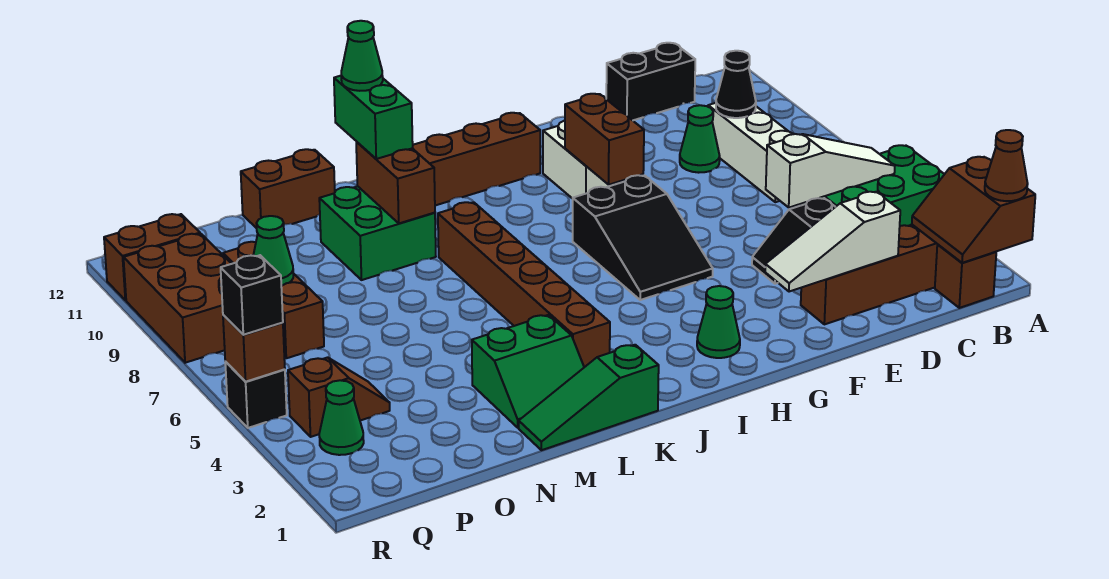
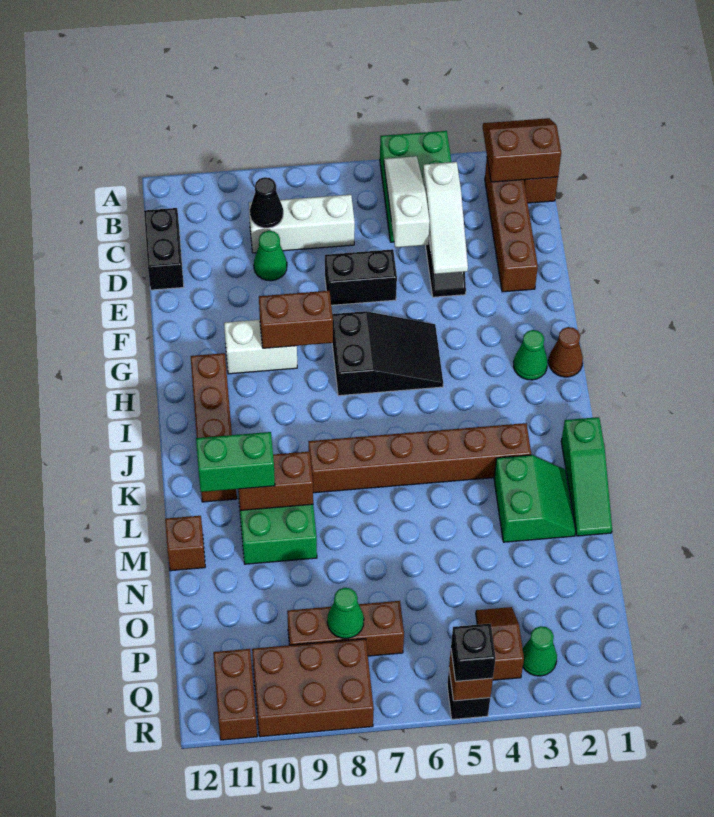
brown 2x2 slope [912,157,1035,263] -> brown 2x2 slope turned to [483,118,561,182]
brown 1x1 cone [985,130,1028,201] -> brown 1x1 cone moved to [549,327,583,377]
white 1x3 slope [765,192,900,292] -> white 1x3 slope moved to [423,162,468,274]
none -> black 1x2 brick [325,249,397,305]
green 1x1 cone [341,21,383,91] -> none
brown 1x2 brick [241,149,335,228] -> brown 1x1 brick [165,516,205,571]

